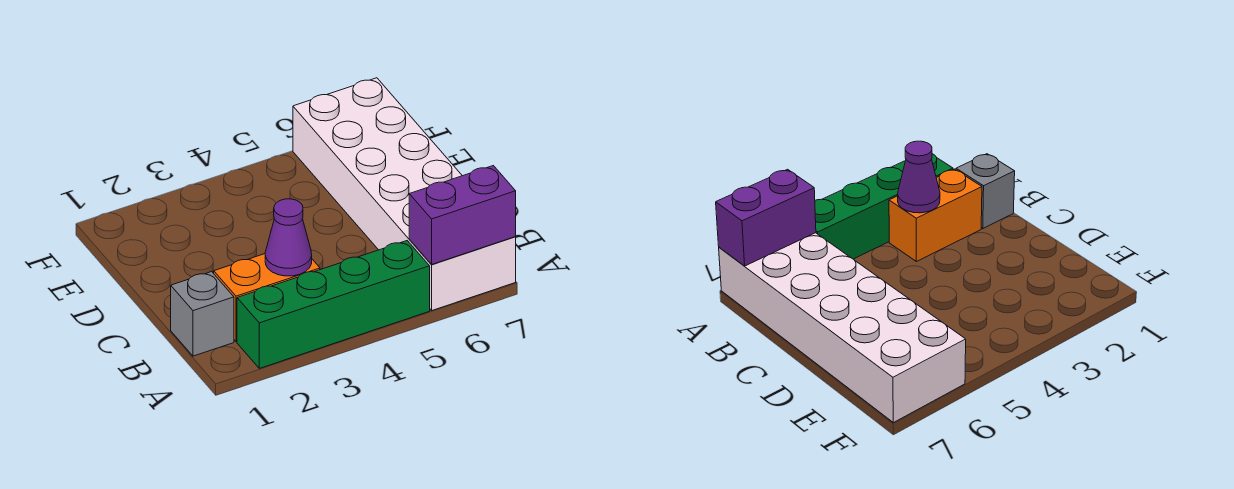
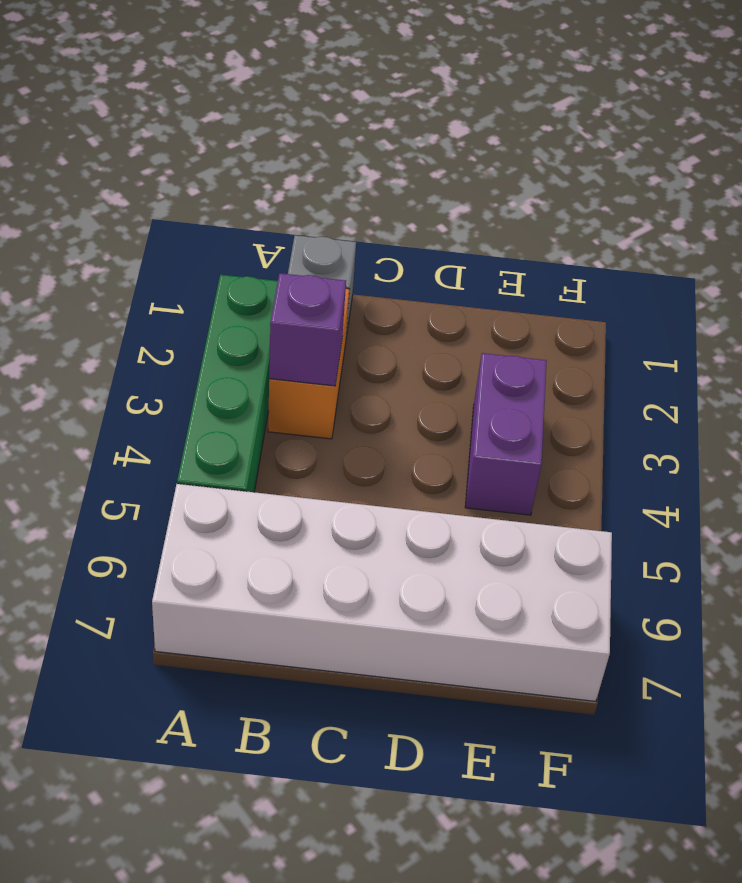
purple 1x2 brick [409,166,516,265] -> purple 1x2 brick moved to [465,353,547,515]
purple 1x1 cone [265,199,312,276] -> purple 1x1 brick [269,273,346,386]

